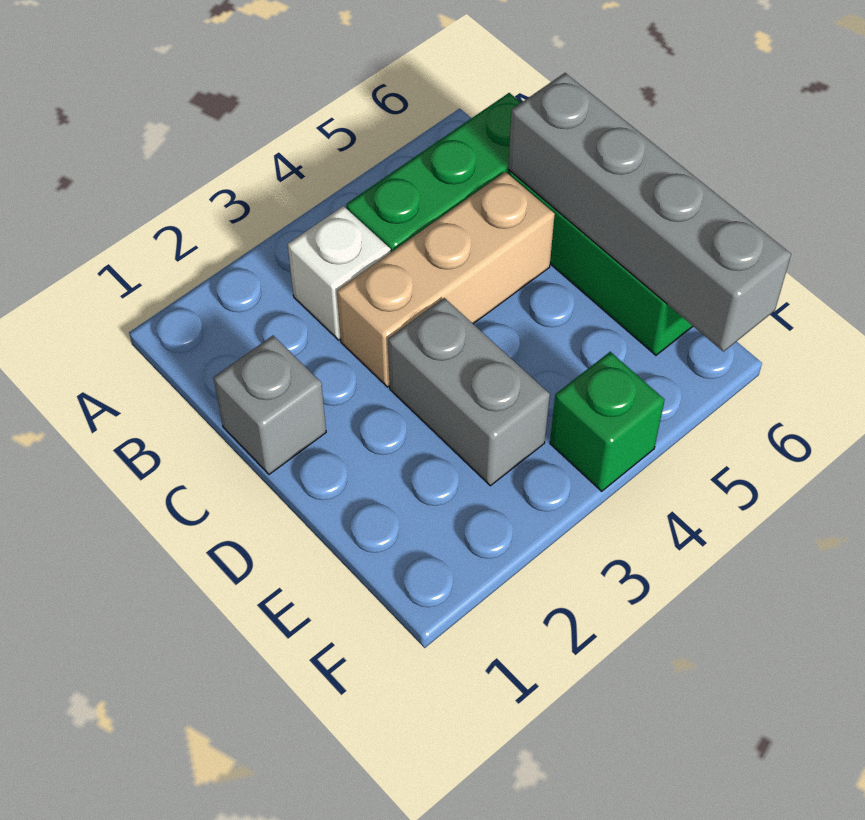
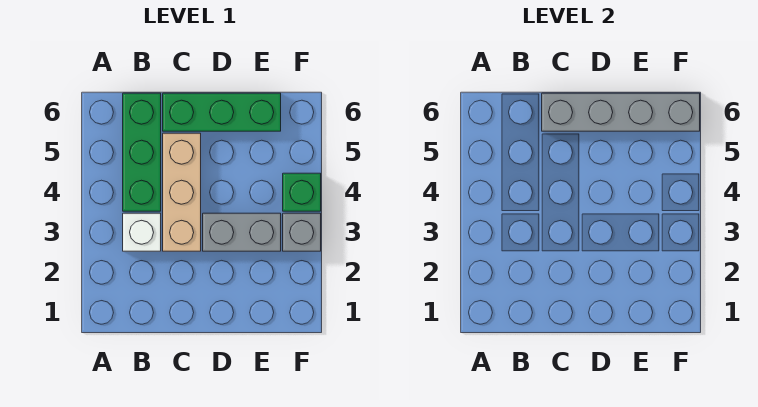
grey 1x1 brick [213,336,326,474] -> grey 1x1 brick moved to [283,213,321,251]

